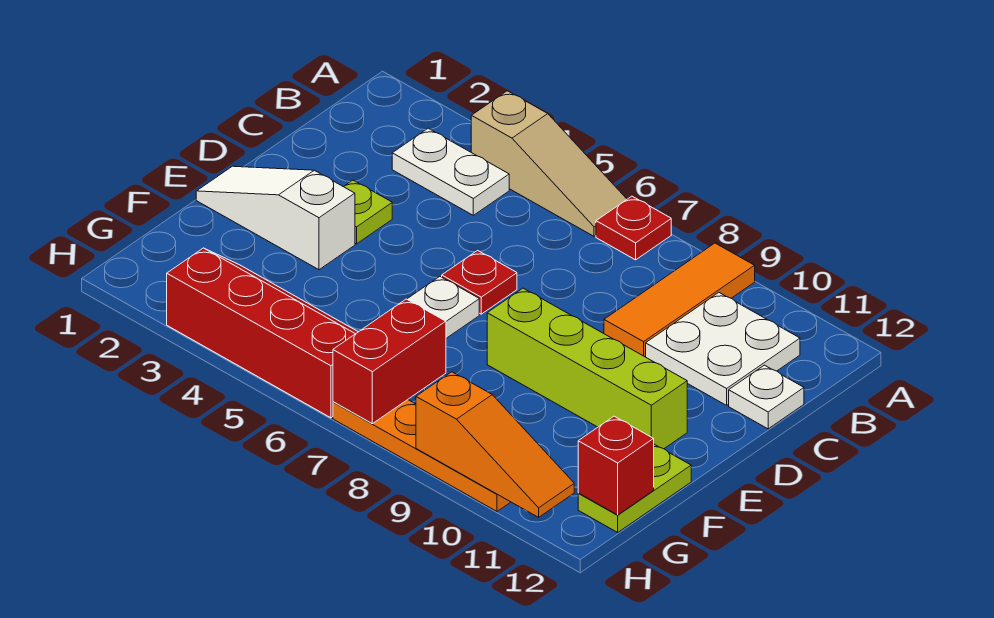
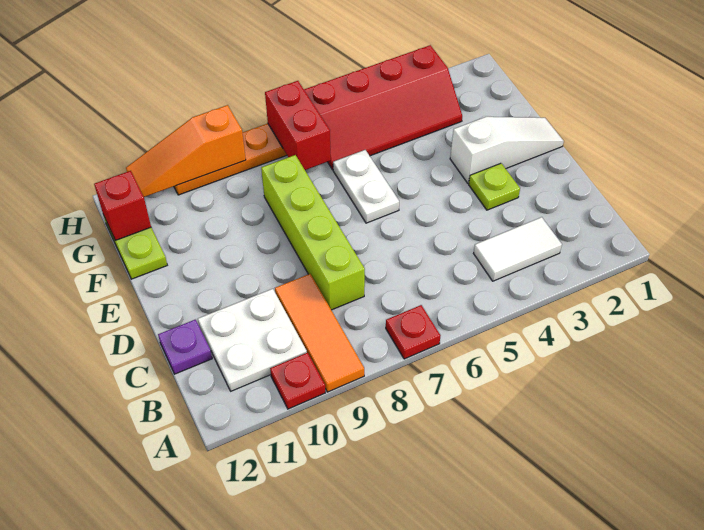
tan 1x3 slope [471,91,627,236] -> none
white 1x2 plate [392,128,509,215] -> white 1x2 tile [474,217,562,281]
white 1x1 plate [729,365,804,429] -> purple 1x1 plate [158,320,212,374]
red 1x1 plate [442,251,517,314] -> red 1x1 plate moved to [270,353,325,409]
lime 1x4 brick [487,288,687,449] -> lime 1x4 brick turned to [261,155,365,310]

